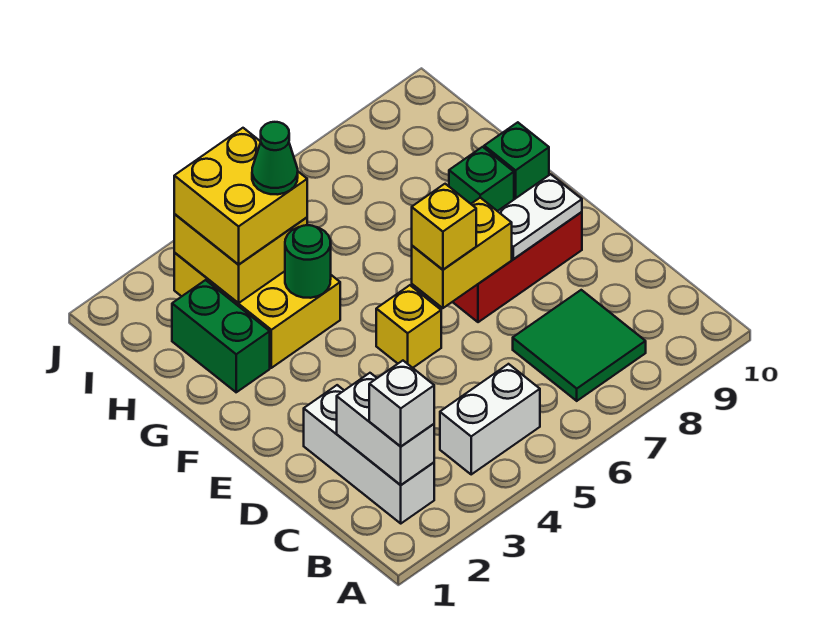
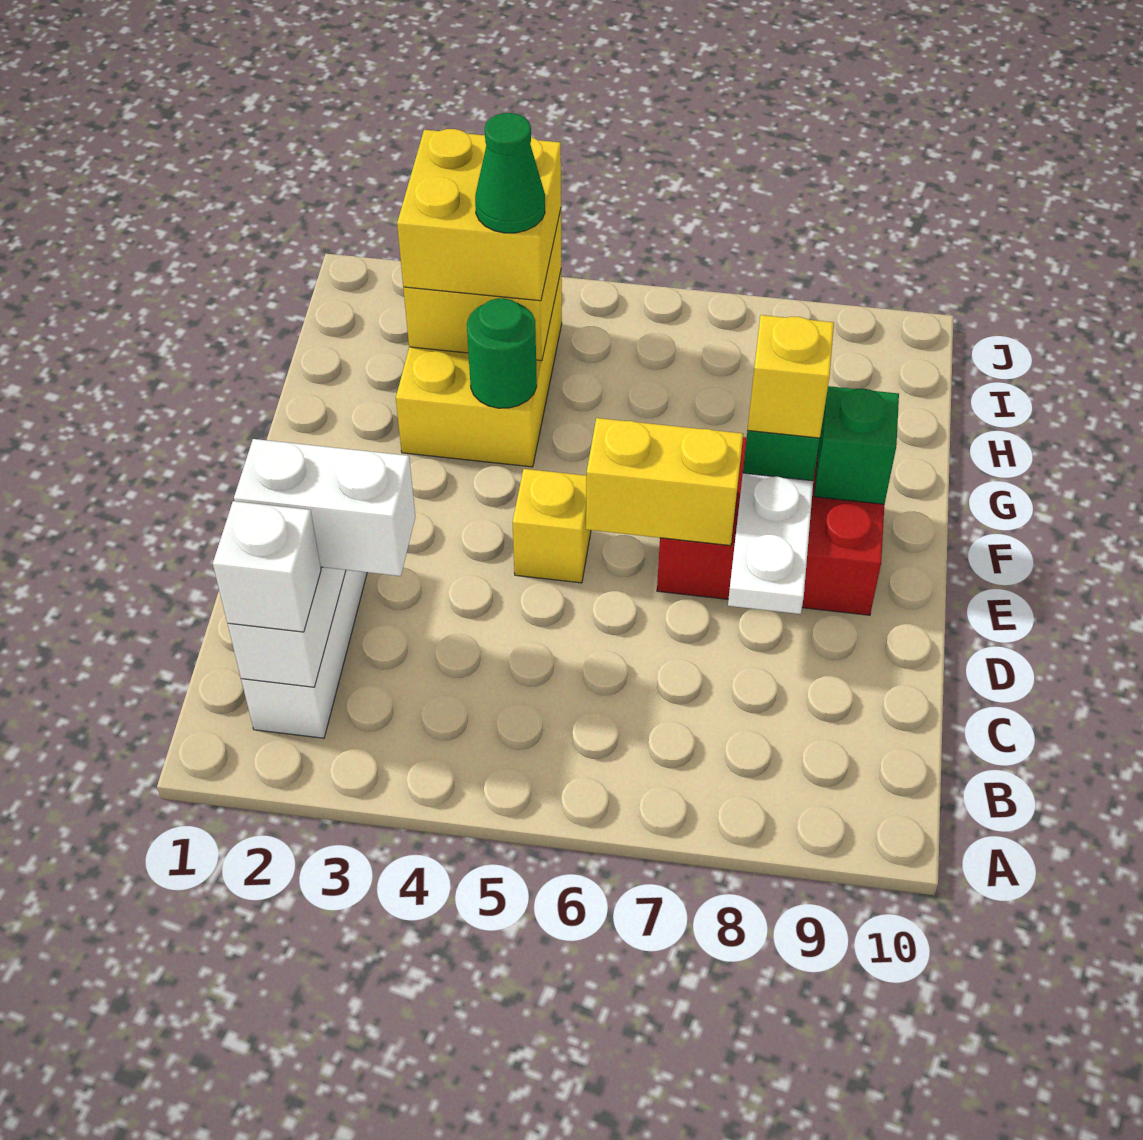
white 1x2 brick [440,364,540,474] -> white 1x2 brick moved to [234,439,415,576]
green 2x2 tile [513,290,646,401] -> none
yellow 1x1 brick [412,184,476,270] -> yellow 1x1 brick moved to [748,315,834,438]
white 1x2 plate [498,174,582,259] -> white 1x2 plate turned to [728,473,813,614]
green 1x2 brick [172,280,270,392] -> none

